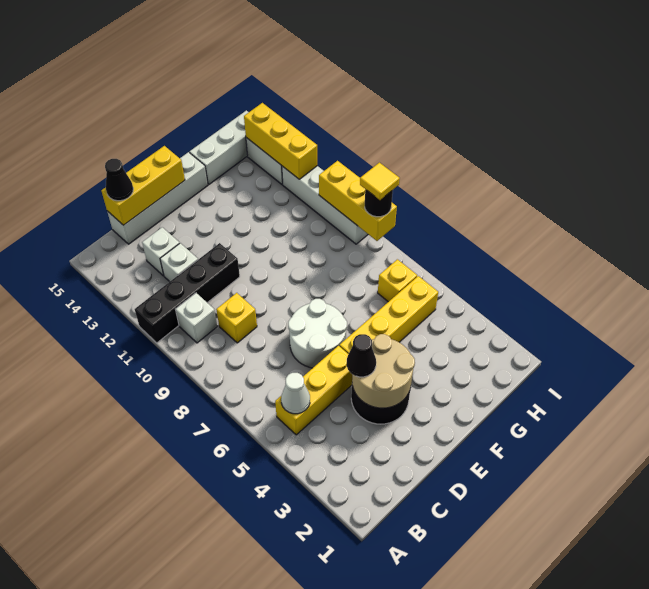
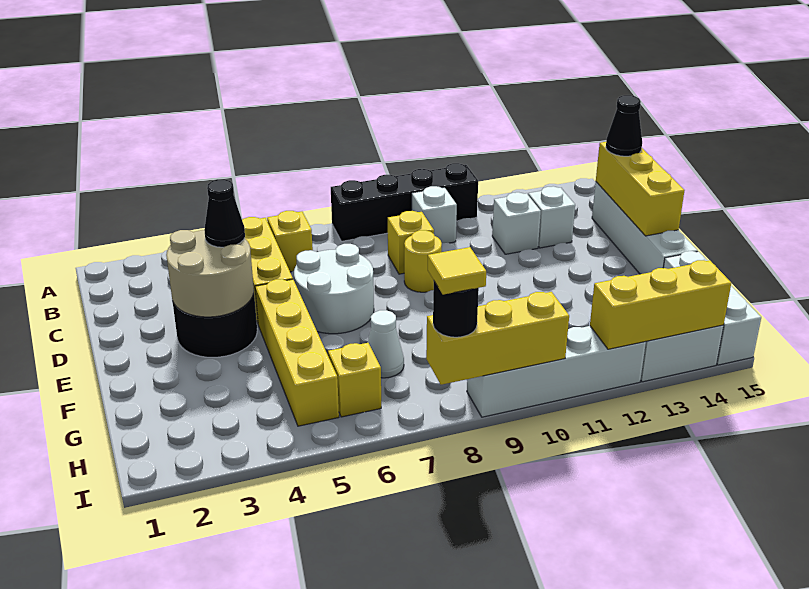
black 1x4 brick [135,243,240,343] -> black 1x4 brick turned to [331,163,478,241]
white 1x1 cone [281,373,310,414] -> white 1x1 cone moved to [368,310,404,378]
none -> yellow 1x1 brick [267,211,313,272]
none -> yellow 1x1 round brick [404,230,442,292]

